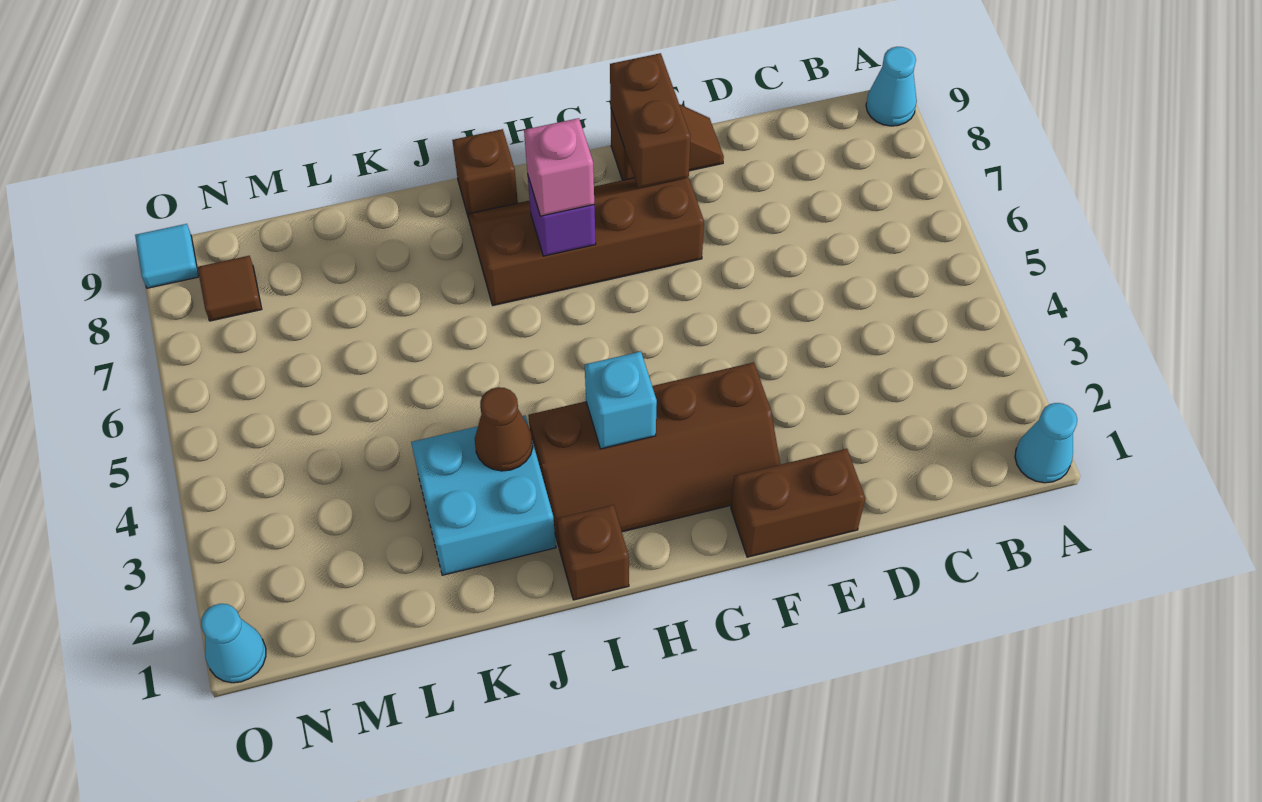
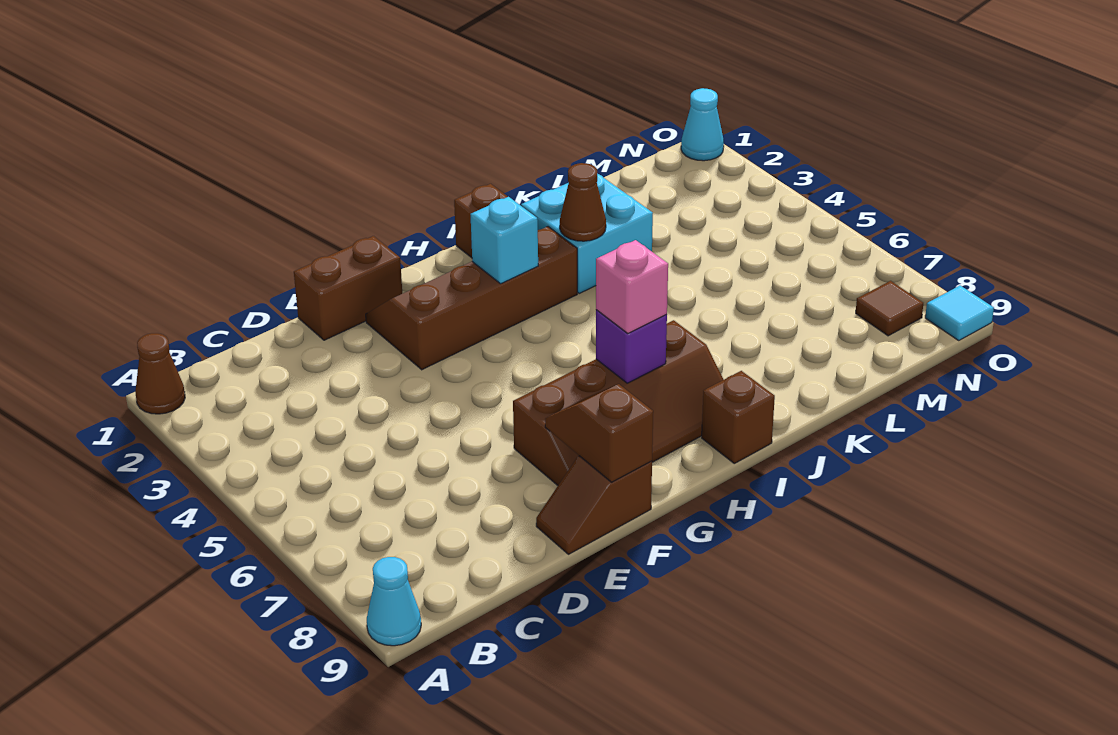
cyan 1x1 cone [1015,403,1077,483] -> brown 1x1 cone [135,333,185,414]
brown 1x2 brick [610,53,691,188] -> brown 1x2 slope [545,384,653,482]

